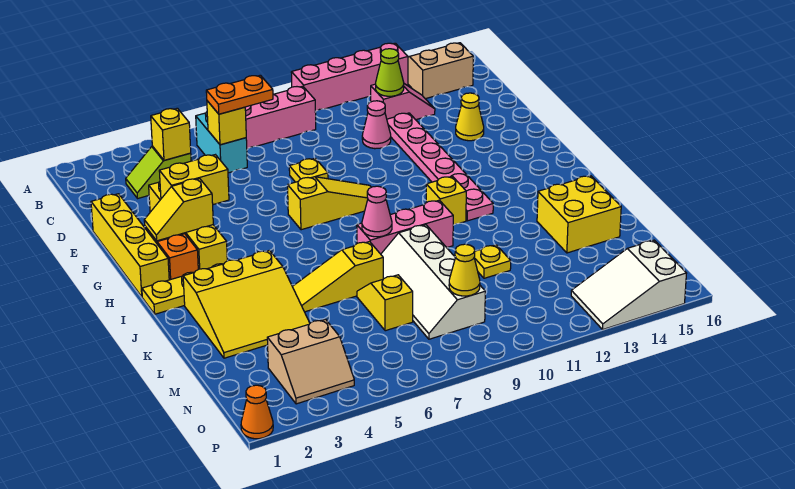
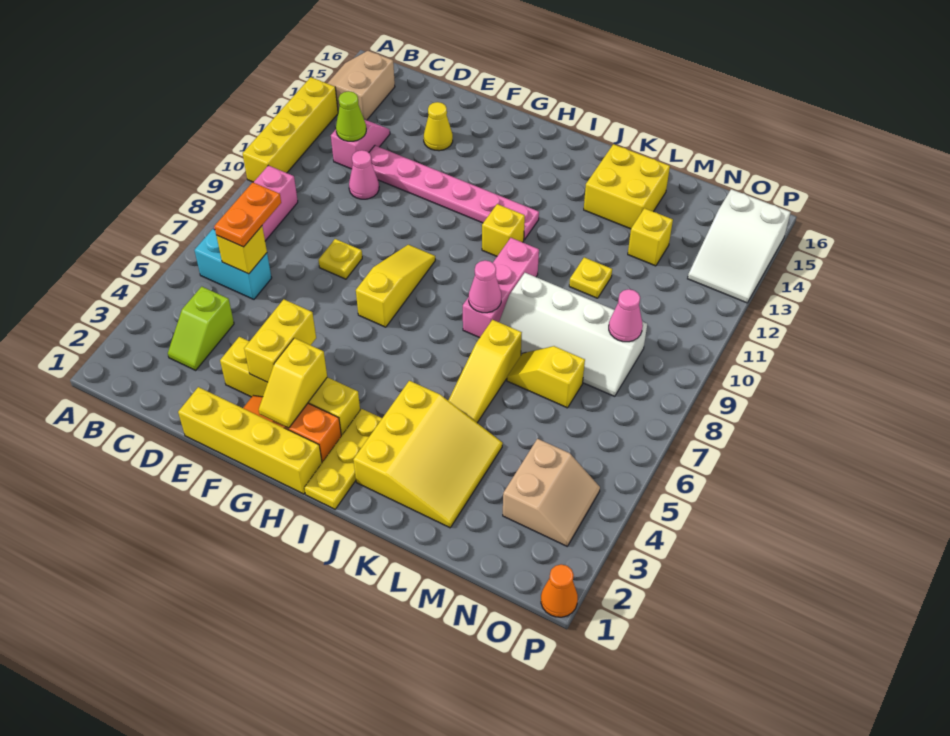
pink 1x4 brick [291,43,408,111] -> yellow 1x4 brick [243,77,338,182]
yellow 1x1 brick [151,108,191,160] -> yellow 1x1 brick moved to [628,208,673,266]
yellow 1x1 cone [449,244,480,296] -> pink 1x1 cone [609,289,643,342]

